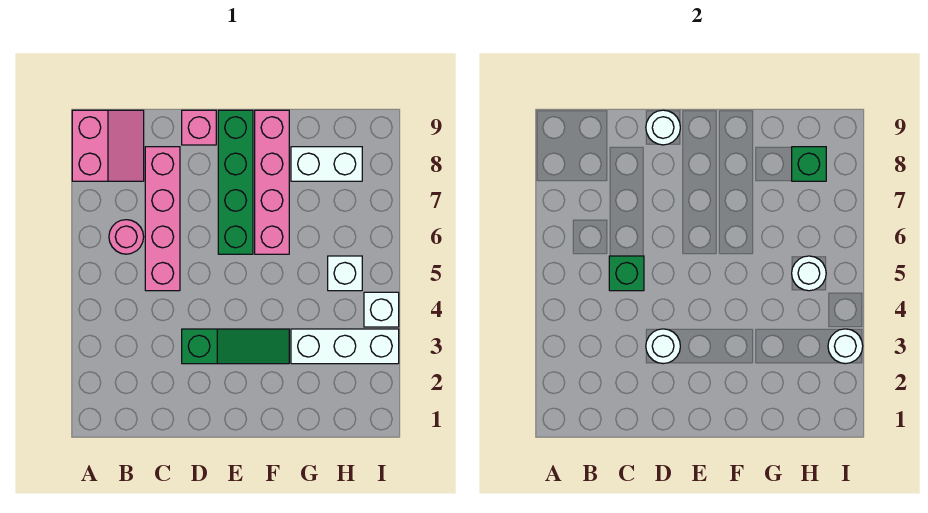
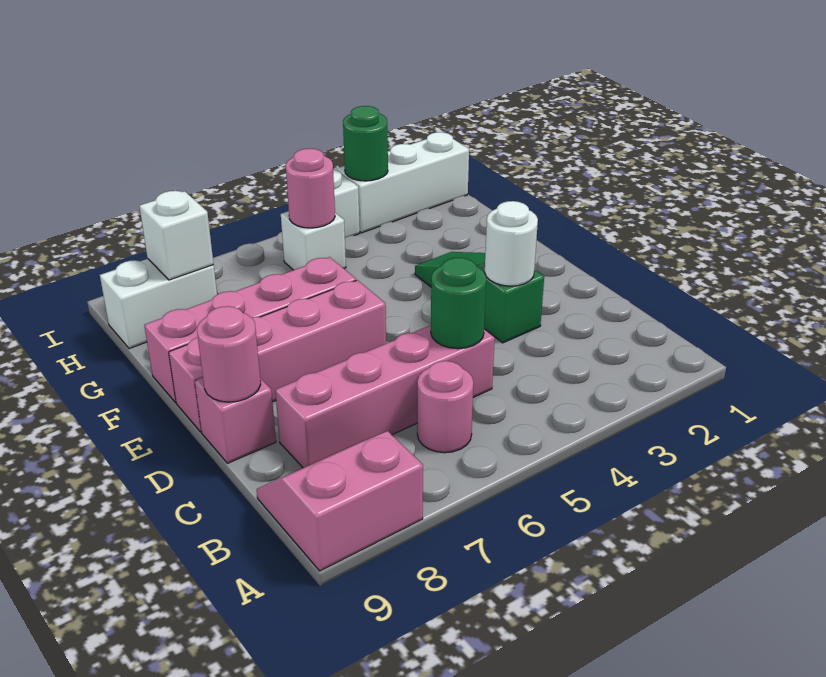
green 1x1 brick [609,256,644,291] -> green 1x1 round brick [431,258,486,349]
white 1x1 round brick [646,110,680,145] -> pink 1x1 round brick [197,306,261,402]
green 1x4 brick [218,110,253,254] -> pink 1x4 brick [169,280,386,432]
white 1x3 brick [291,329,399,364] -> white 1x3 brick turned to [337,132,469,233]
white 1x2 brick [291,147,362,181] -> white 1x2 brick turned to [100,259,217,349]
white 1x1 round brick [792,256,826,291] -> pink 1x1 round brick [286,149,335,228]
green 1x1 brick [792,147,826,181] -> white 1x1 brick [139,191,214,280]
white 1x1 round brick [828,329,863,364] -> green 1x1 round brick [343,106,388,181]

